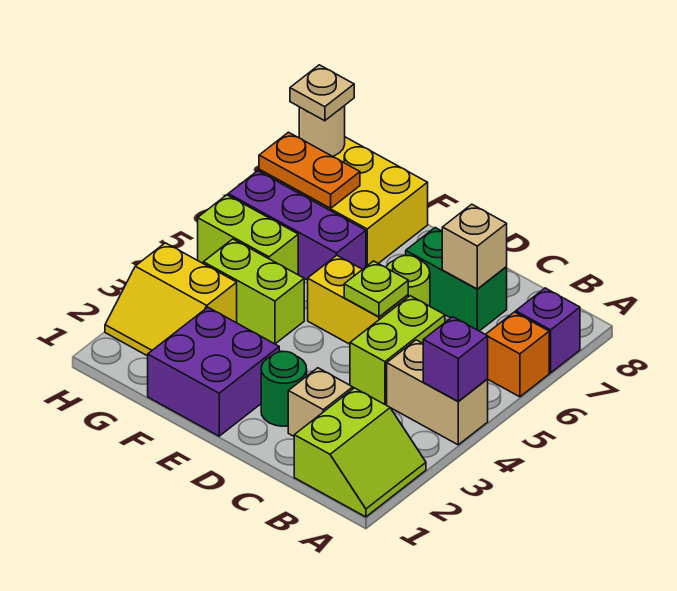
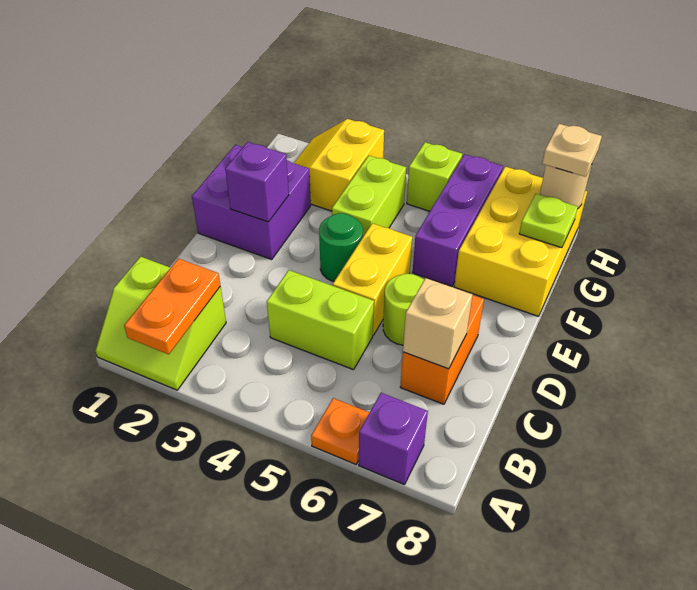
tan 1x2 brick [387,340,488,445] -> none
purple 1x1 brick [423,317,488,401] -> purple 1x1 brick moved to [225,142,289,222]
orange 1x1 brick [486,312,549,397] -> orange 1x1 plate [311,398,370,464]
tan 1x1 brick [288,368,353,436] -> none
green 1x2 brick [406,228,507,331] -> orange 1x2 brick [400,295,484,404]
green 1x1 round brick [261,352,307,426] -> green 1x1 round brick moved to [319,213,363,282]
lime 1x1 plate [344,261,408,317] -> lime 1x1 plate moved to [519,194,578,248]
lime 1x2 brick [198,195,298,275] -> lime 1x1 brick [407,142,462,211]
orange 1x2 plate [259,132,360,208] -> orange 1x2 plate moved to [124,259,220,354]

